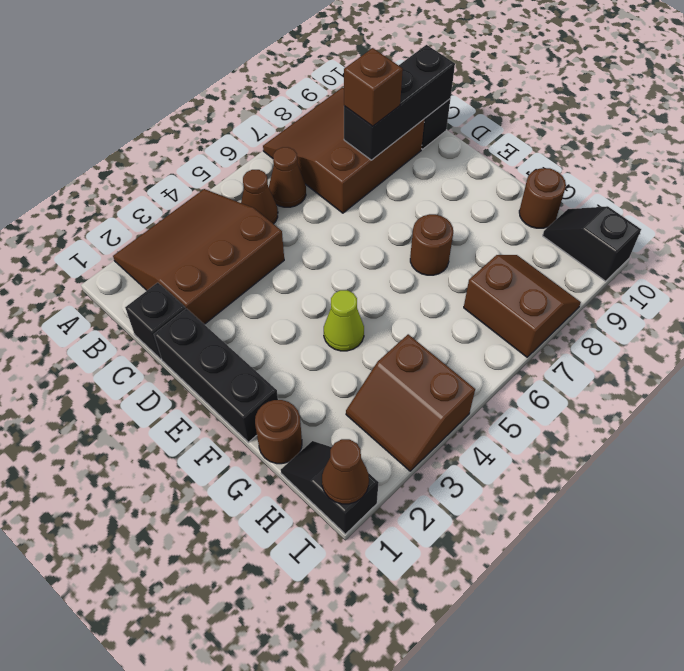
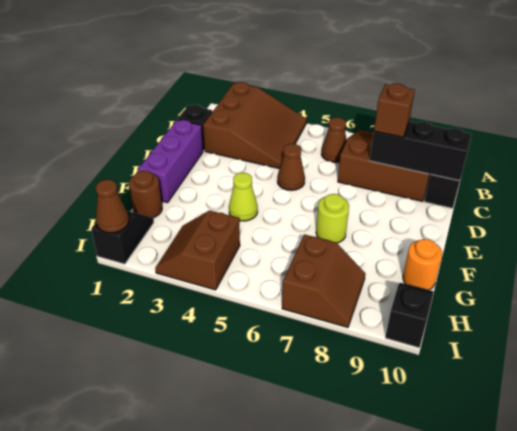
brown 3x3 slope [113,189,284,324] -> brown 3x3 slope turned to [203,82,307,169]
brown 1x1 cone [241,170,278,224] -> brown 1x1 cone moved to [277,144,305,190]
black 1x3 brick [154,309,278,442] -> purple 1x3 brick [138,120,203,203]
brown 1x1 round brick [410,214,453,275] -> lime 1x1 round brick [316,194,349,243]
brown 1x1 round brick [519,168,566,228] -> orange 1x1 round brick [403,239,442,290]

